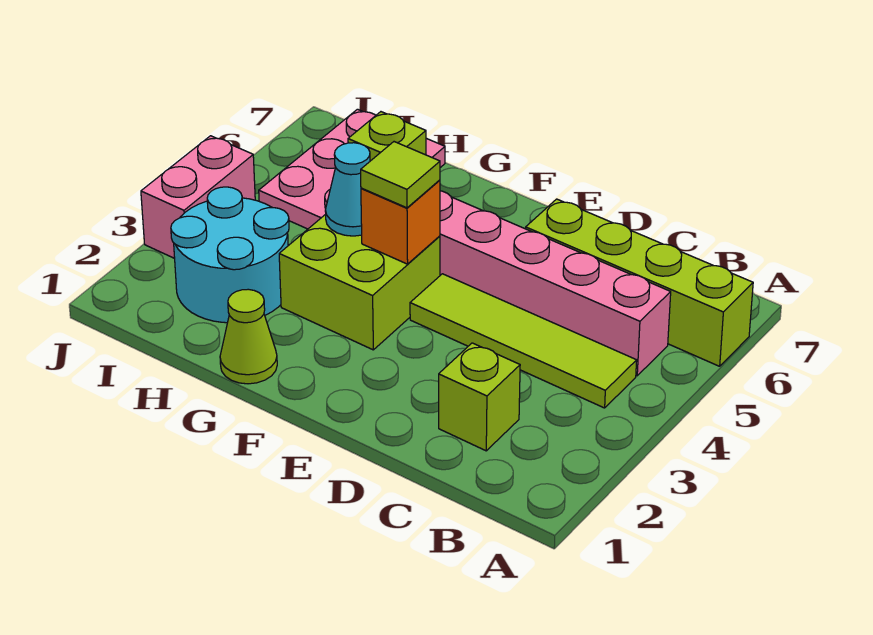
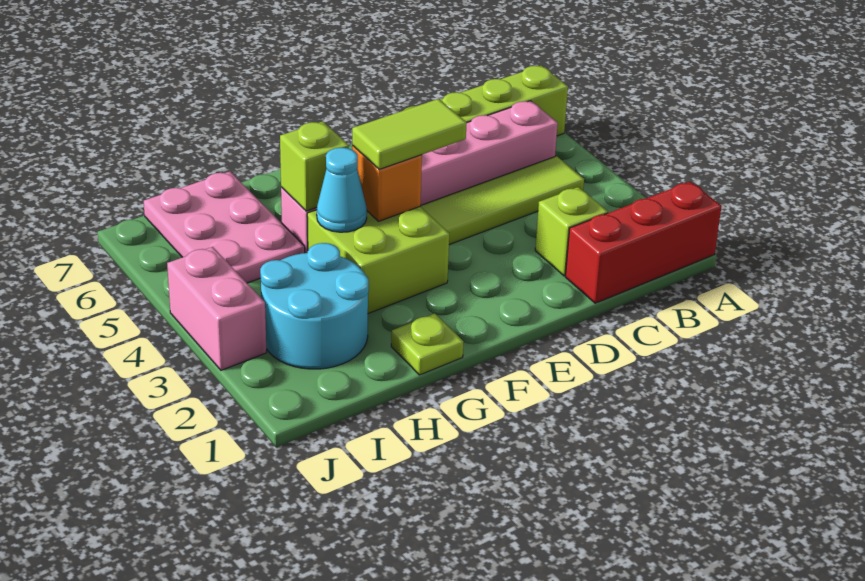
none -> red 1x3 brick [566,182,721,303]
lime 1x1 tile [361,142,440,208] -> lime 1x2 tile [352,99,467,169]
lime 1x1 cone [220,289,277,384] -> lime 1x1 plate [391,314,464,375]

